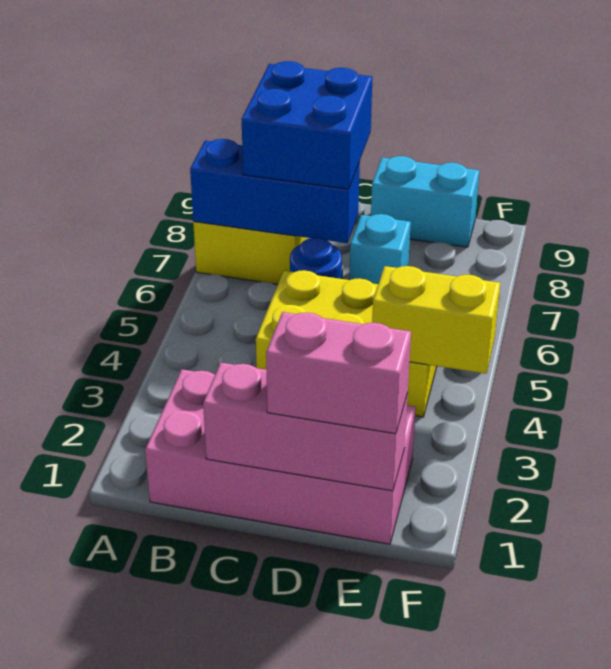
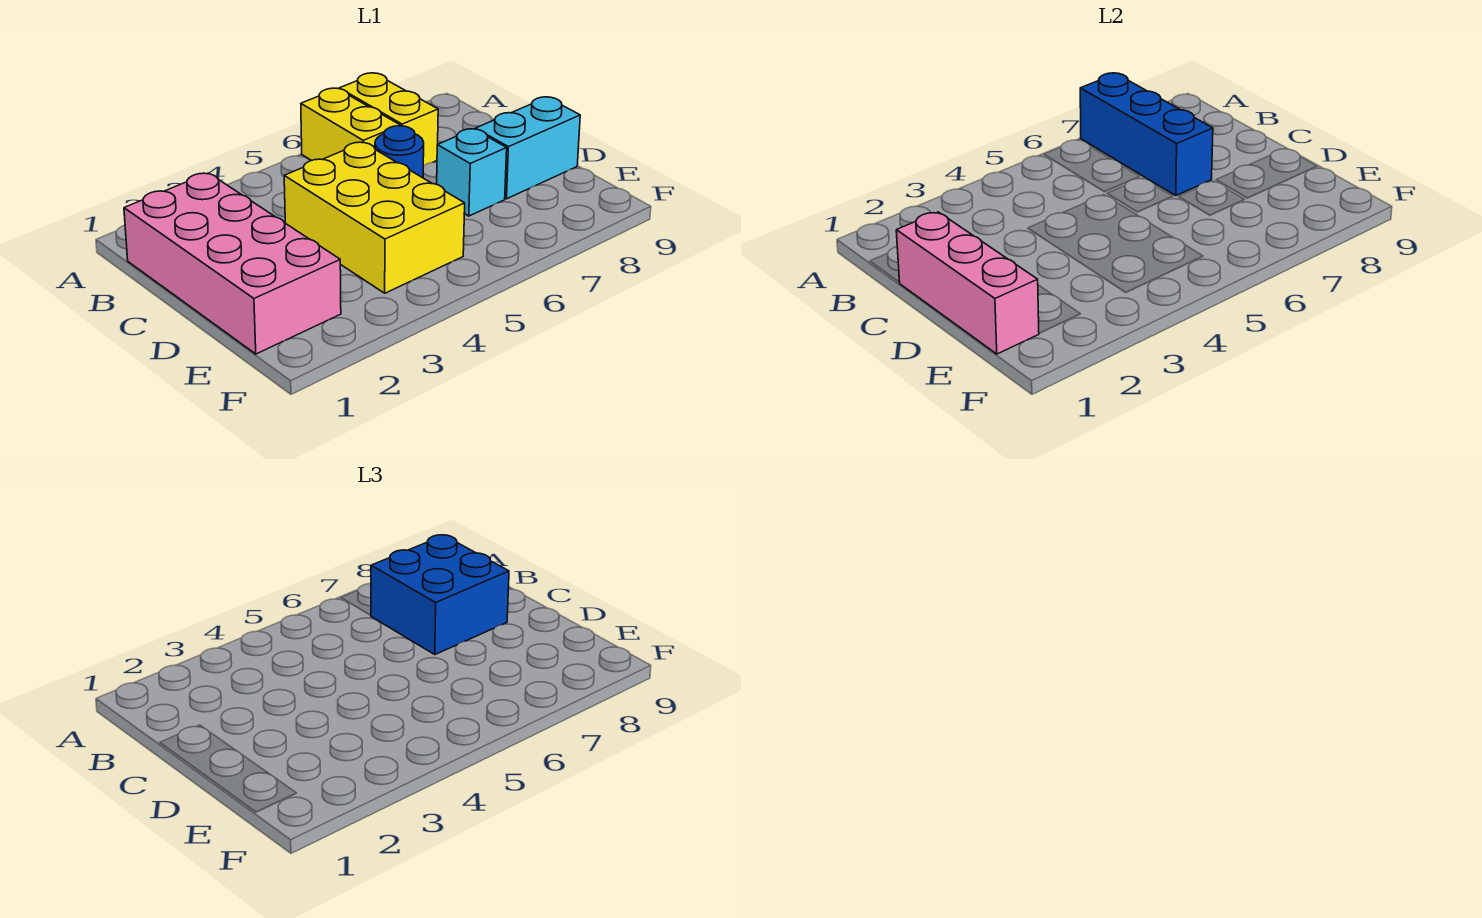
pink 1x2 brick [266,312,411,434] -> none
cyan 1x2 brick [371,156,479,247] -> cyan 1x2 brick turned to [475,97,580,199]
yellow 1x2 brick [372,266,500,374] -> yellow 1x2 brick moved to [301,88,400,161]

